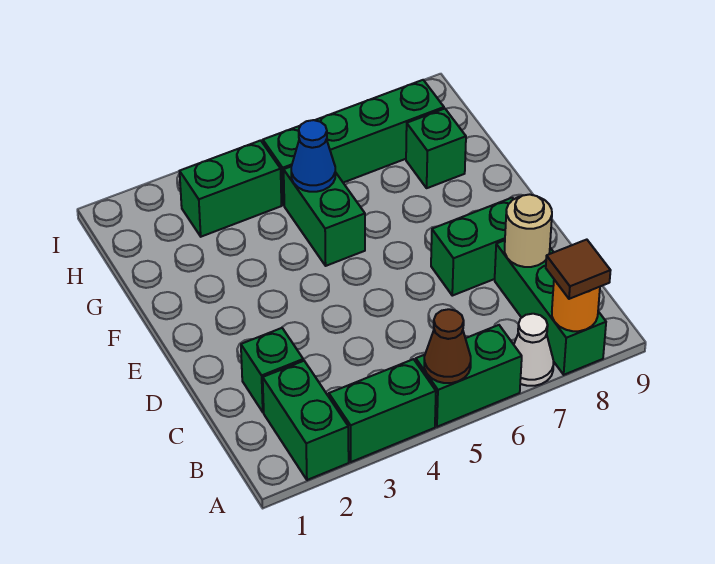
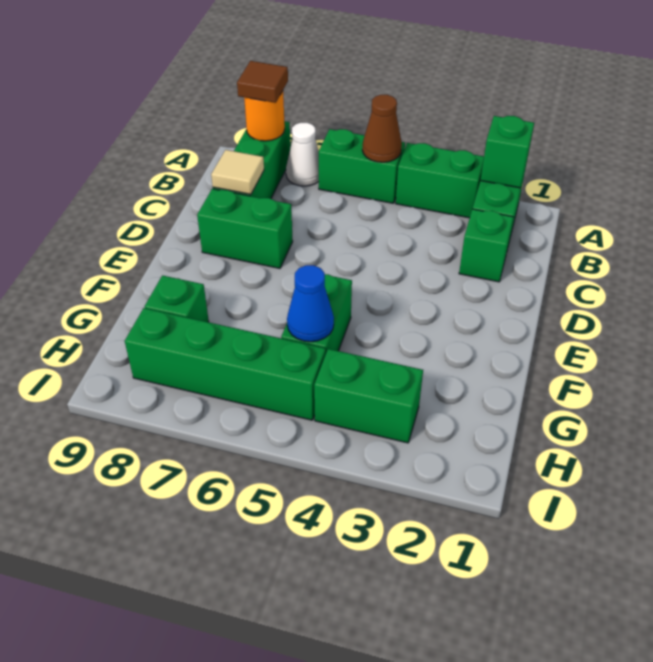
none -> green 1x1 brick [481,116,534,188]
tan 1x1 round brick [505,194,552,267] -> tan 1x1 tile [211,150,264,194]

